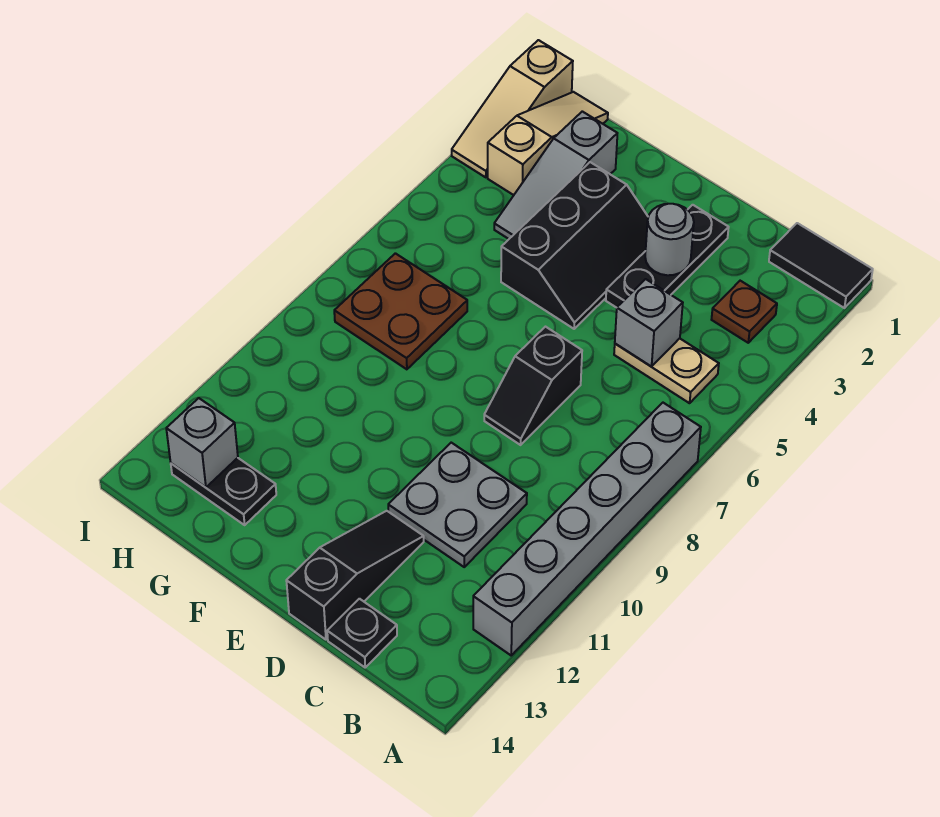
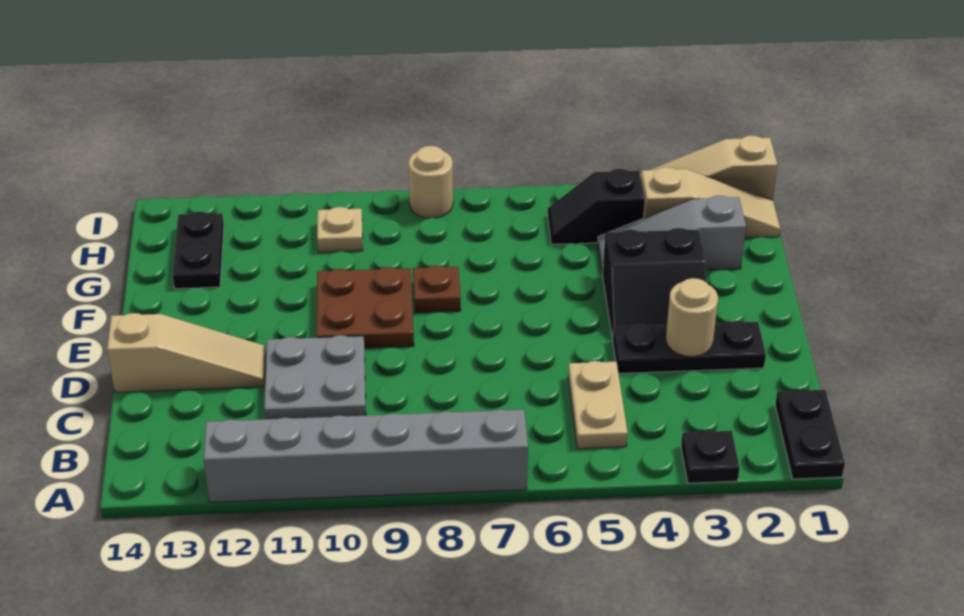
black 1x2 tile [769,223,873,308] -> black 1x2 plate [775,389,845,479]
brown 1x1 plate [711,281,777,343] -> brown 1x1 plate moved to [413,265,461,313]
grey 1x1 brick [615,279,683,366] -> none
black 1x1 plate [327,599,397,667] -> black 1x1 plate moved to [681,431,740,483]
grey 1x1 round brick [645,204,694,275] -> tan 1x1 round brick [666,278,718,357]
black 1x2 slope [484,327,582,445] -> black 1x2 slope moved to [548,169,645,244]
black 1x3 slope [286,511,424,640] -> tan 1x3 slope [107,313,266,392]
black 2x3 slope [501,162,648,329] -> black 2x2 slope [603,228,706,339]
brown 2x2 plate [334,253,467,369] -> brown 2x2 plate moved to [317,267,414,348]
none -> tan 1x1 plate [317,207,363,252]
grey 1x1 brick [166,398,238,487] -> none
none -> tan 1x1 round brick [409,146,453,218]

